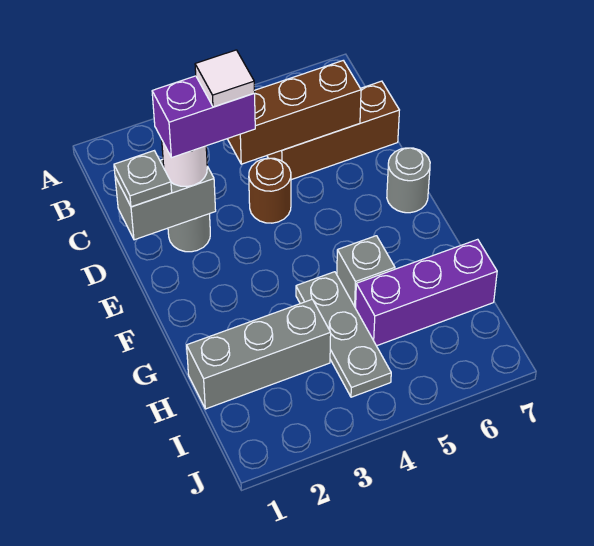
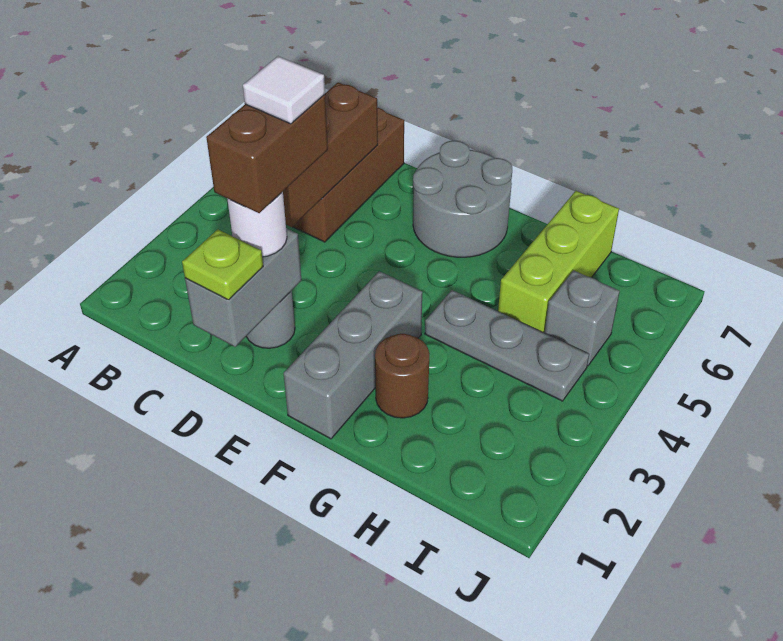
grey 1x1 plate [114,151,172,207] -> lime 1x1 plate [182,229,263,300]
purple 1x2 brick [152,76,255,158] -> brown 1x2 brick [206,94,328,213]
brown 1x1 round brick [249,158,291,223] -> brown 1x1 round brick moved to [375,334,430,418]
grey 1x1 round brick [387,148,430,213] -> grey 2x2 round brick [413,141,512,257]
grey 1x1 brick [337,236,395,308] -> grey 1x1 brick moved to [545,271,620,366]
grey 1x3 brick [187,300,331,409] -> grey 1x3 brick moved to [283,271,422,439]
purple 1x3 brick [356,239,497,346] -> lime 1x3 brick [498,191,619,333]

